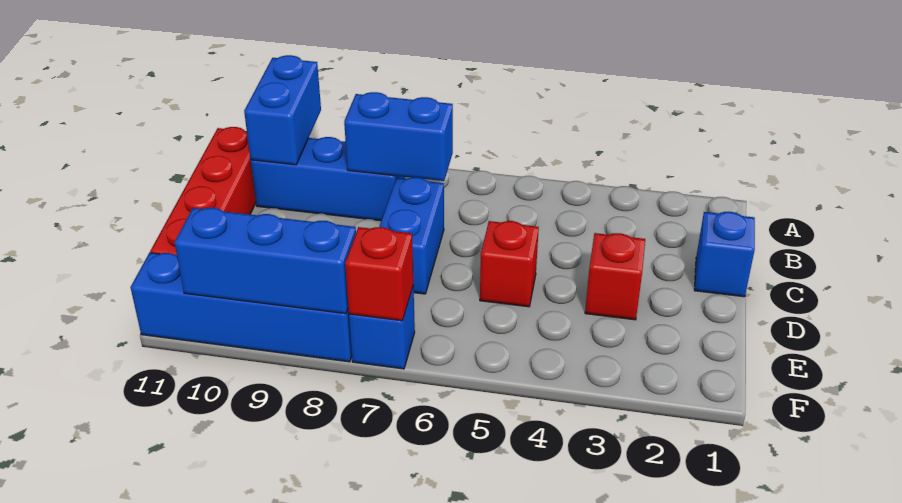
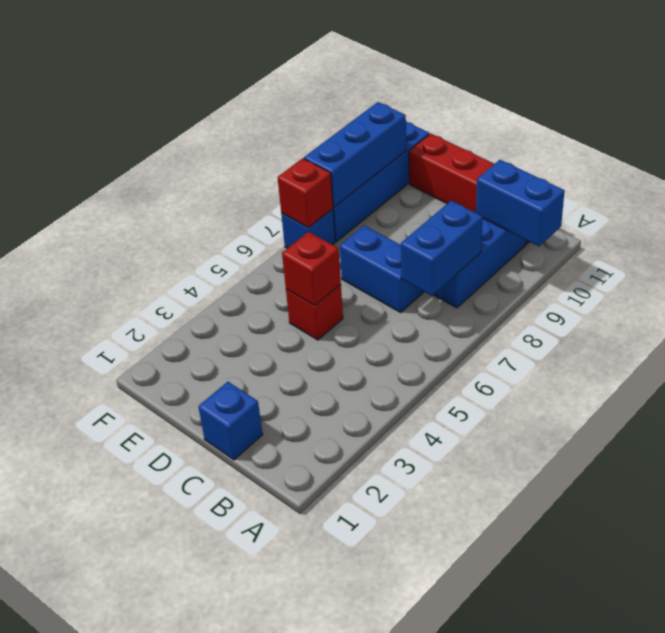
red 1x1 brick [585,233,645,320] -> red 1x1 brick moved to [282,232,341,306]

